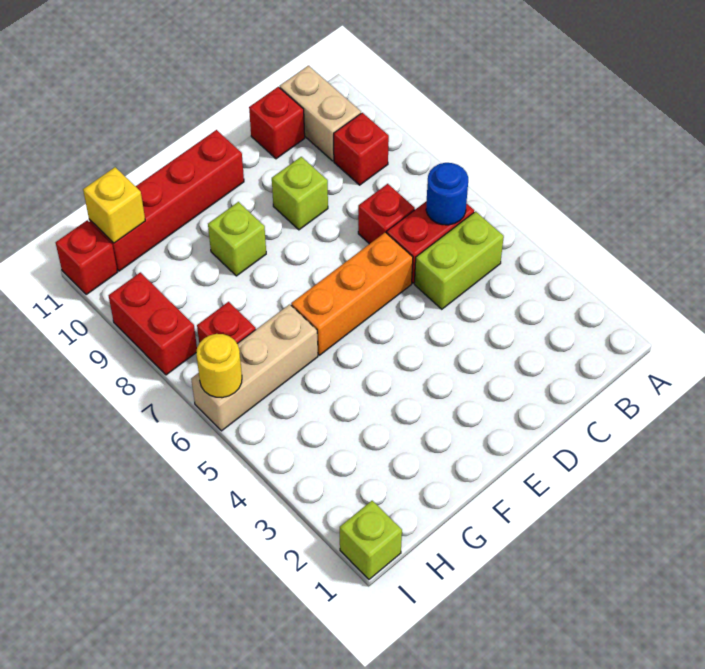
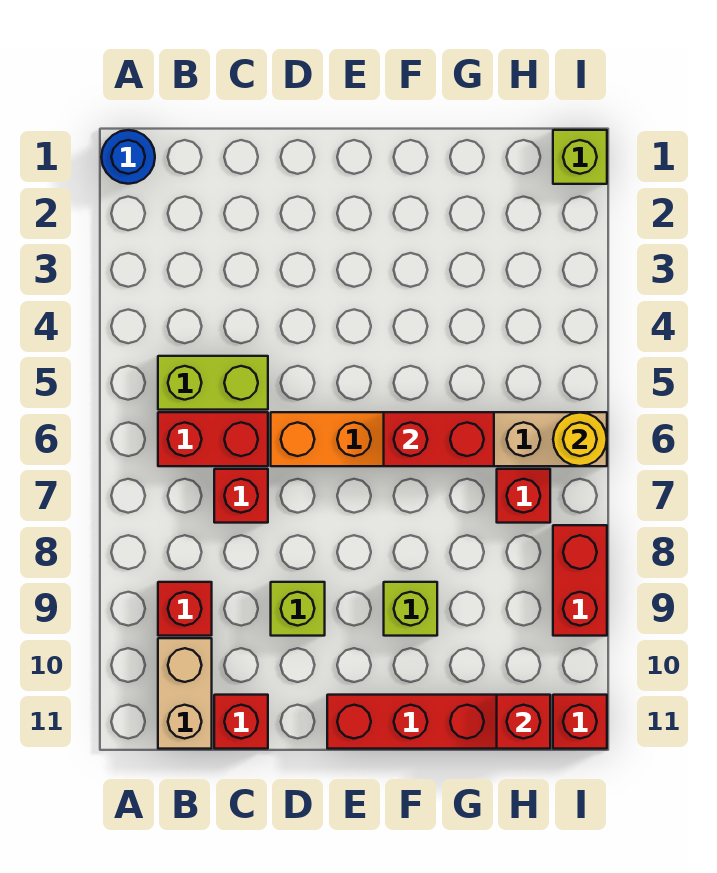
blue 1x1 round brick [426,163,468,225] -> blue 1x1 round brick moved to [101,130,155,184]
none -> red 1x2 brick [384,412,494,466]
yellow 1x1 brick [83,167,145,243] -> red 1x1 brick [497,695,550,749]

